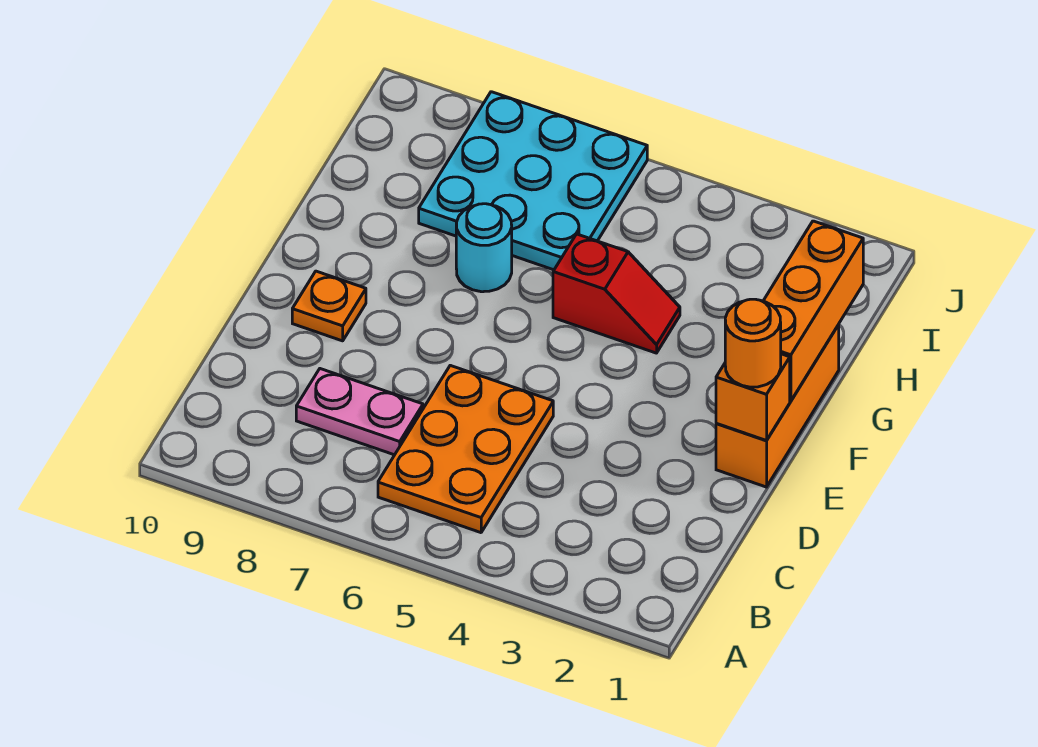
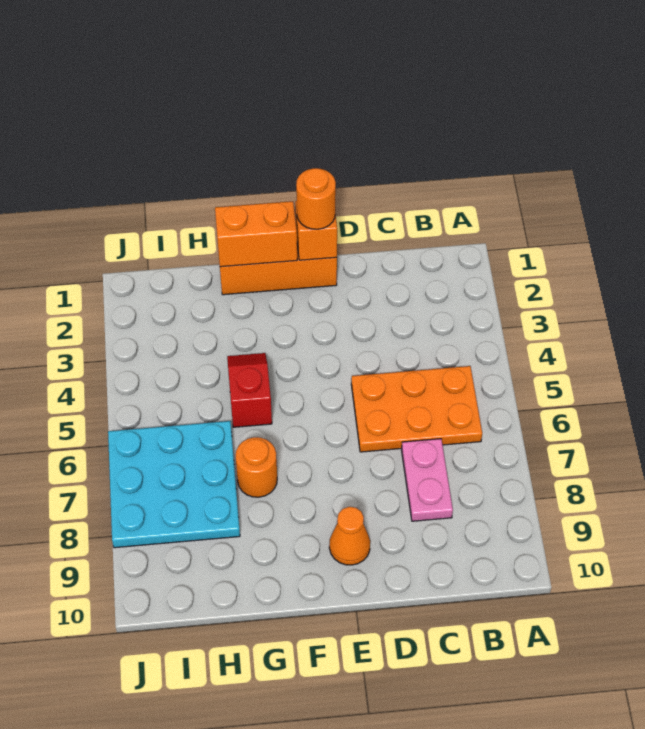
orange 1x1 plate [292,271,366,341] -> orange 1x1 cone [329,507,370,565]
orange 1x3 brick [764,221,863,401] -> orange 1x2 brick [215,201,297,267]
cyan 1x1 round brick [456,204,512,292] -> orange 1x1 round brick [236,437,277,497]

